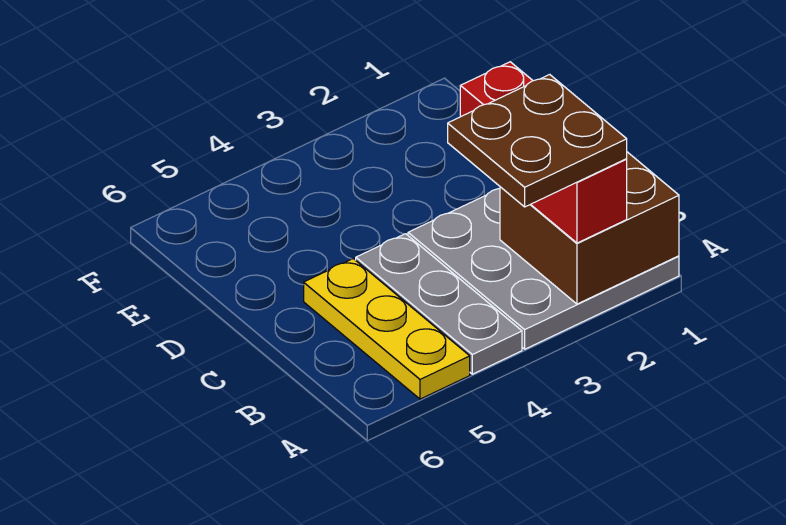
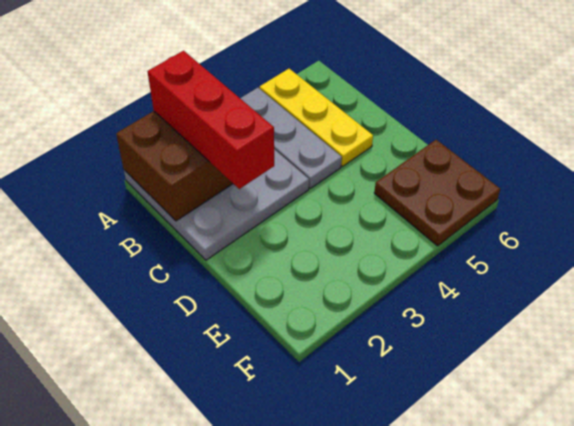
brown 2x2 plate [448,75,627,207] -> brown 2x2 plate moved to [374,140,500,246]

